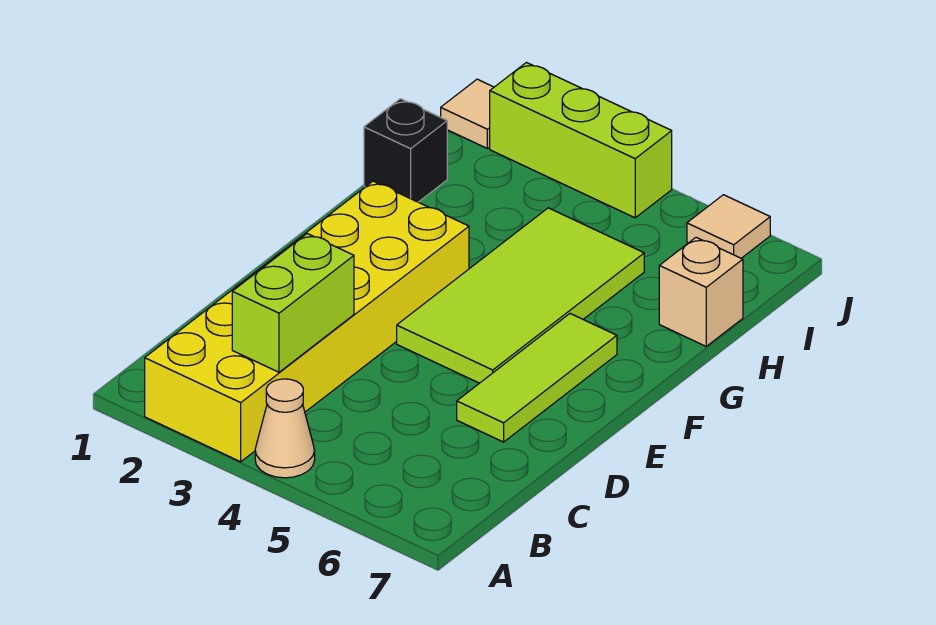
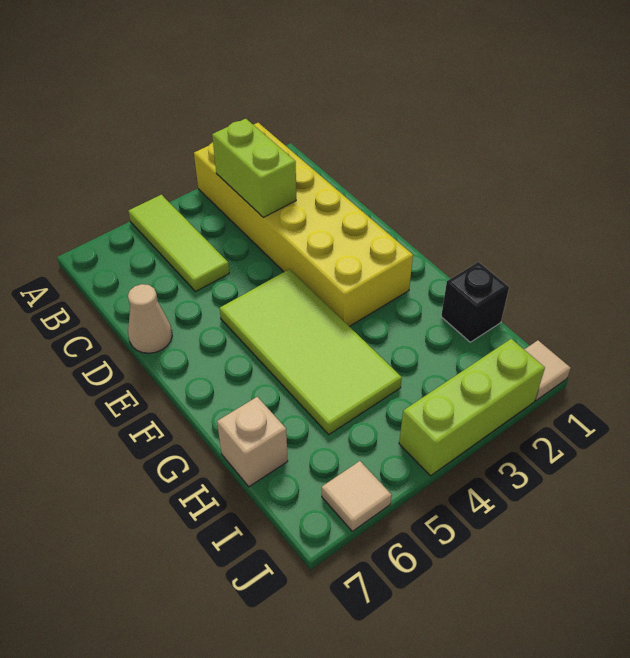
tan 1x1 cone [255,379,315,478] -> tan 1x1 cone moved to [128,284,172,353]
lime 1x3 tile [457,314,617,442] -> lime 1x3 tile moved to [128,195,229,291]

